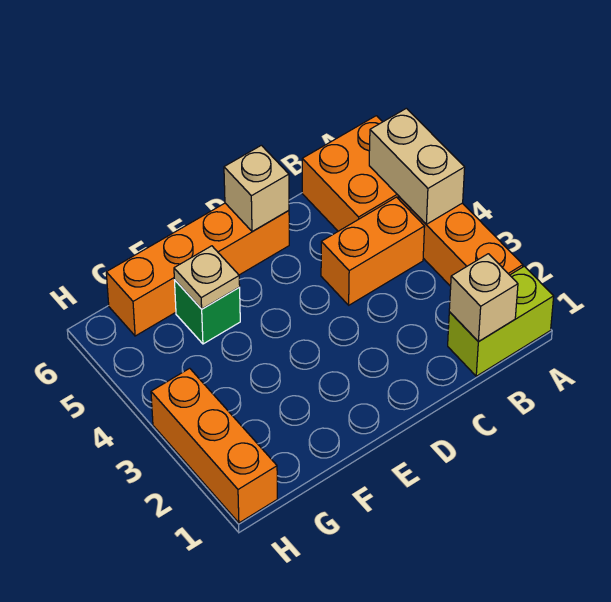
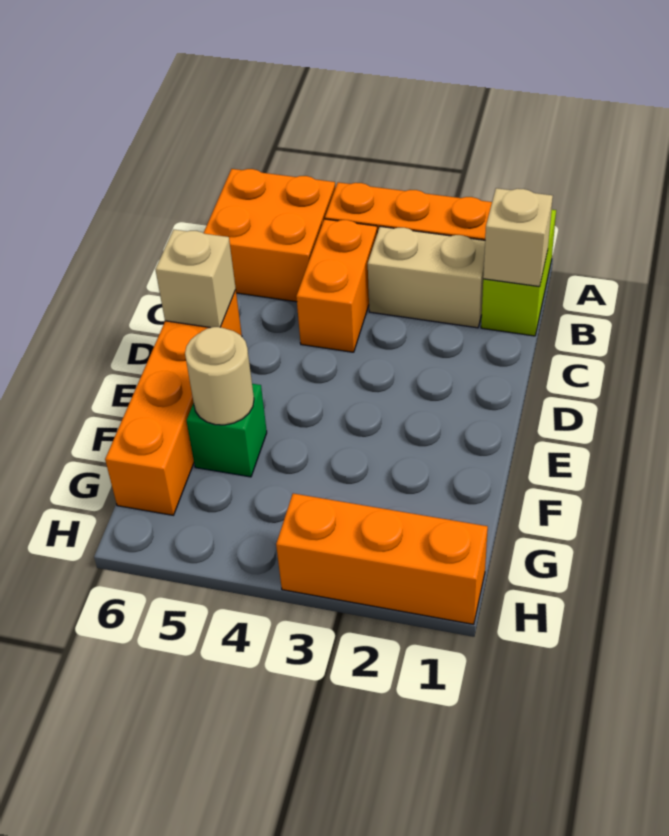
tan 1x2 brick [369,108,465,224] -> tan 1x2 brick moved to [368,227,485,328]
tan 1x1 plate [174,246,240,309] -> tan 1x1 round brick [185,327,254,425]

